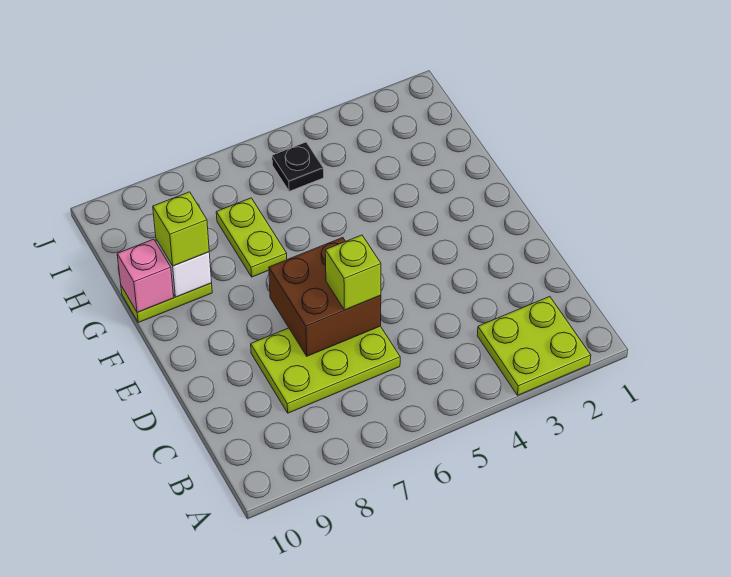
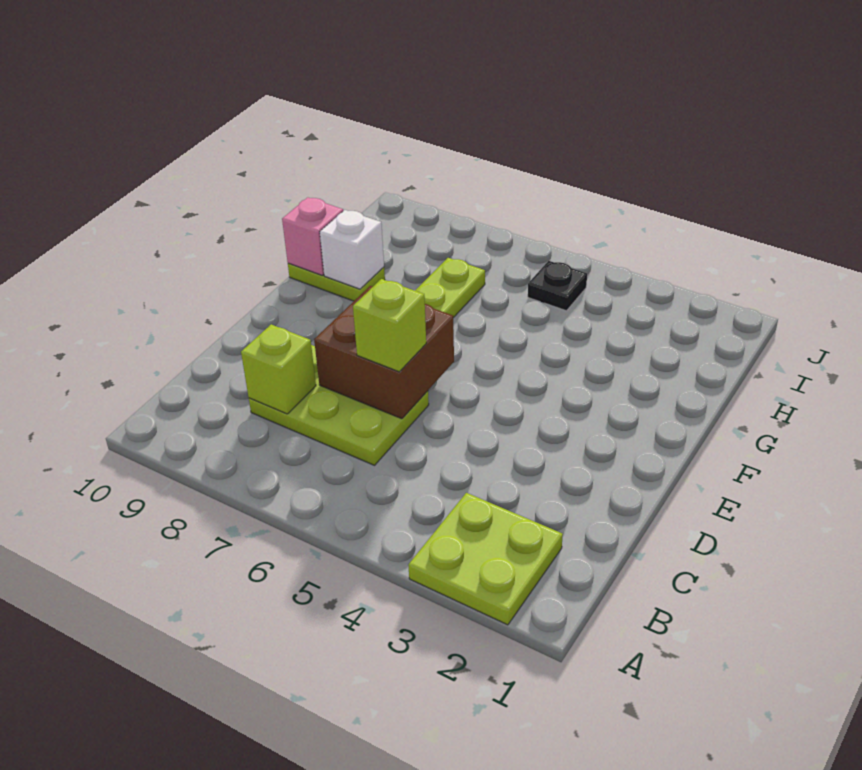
lime 1x1 brick [153,192,209,266] -> lime 1x1 brick moved to [241,324,316,414]

